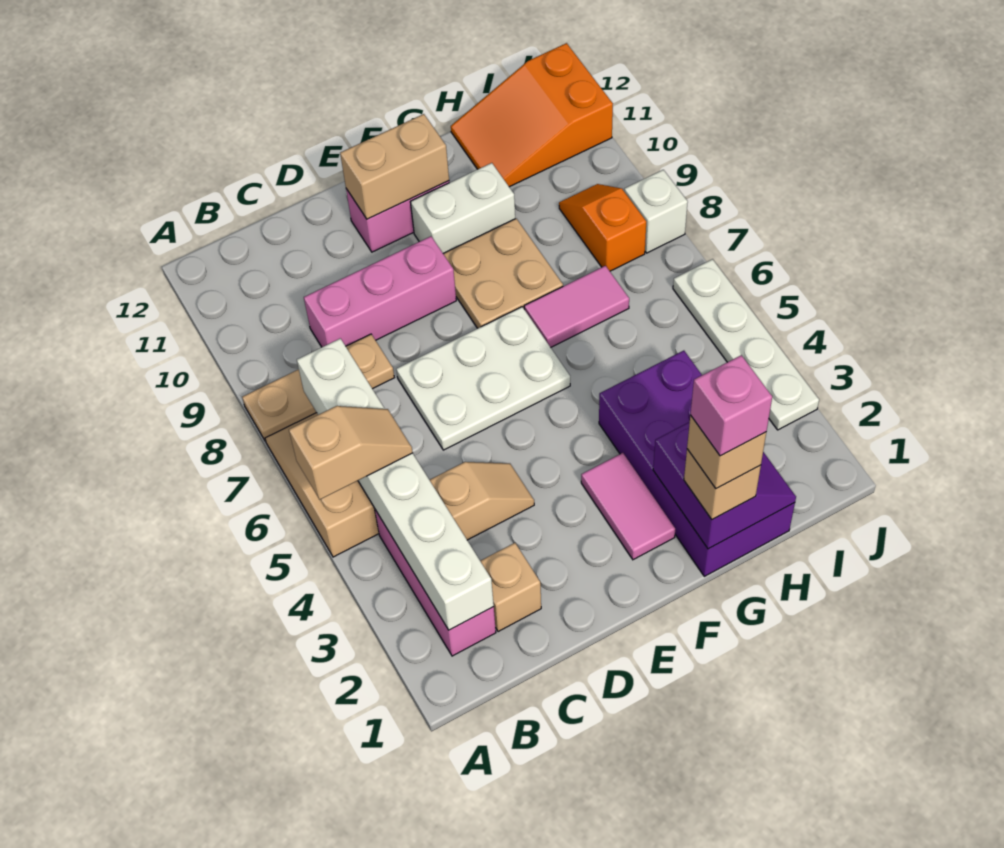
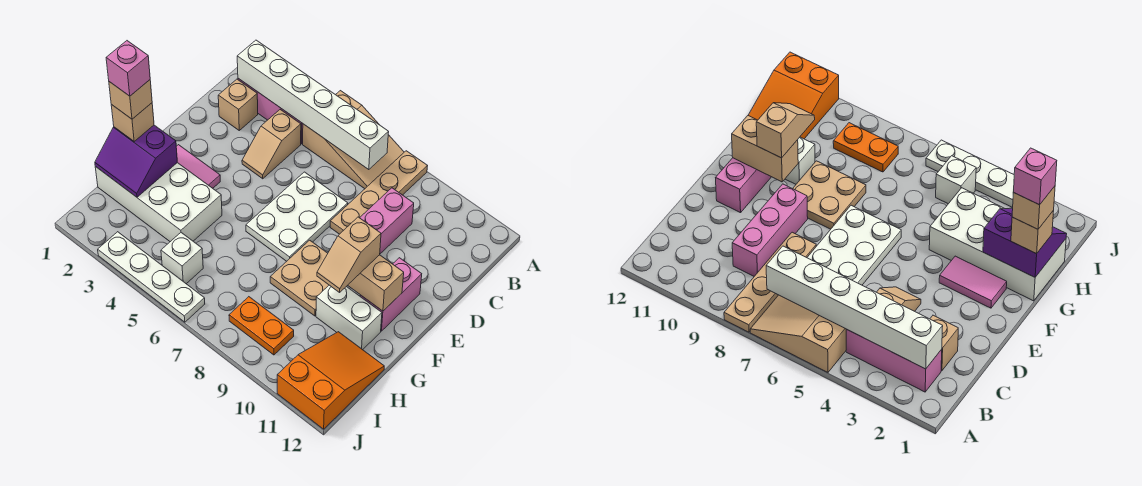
tan 1x2 slope [289,406,413,500] -> tan 1x2 slope moved to [317,217,381,292]
tan 1x3 plate [242,334,394,441] -> tan 1x4 plate [330,151,427,234]
tan 1x2 brick [340,114,449,219] -> tan 1x2 brick turned to [348,255,404,311]
white 1x2 brick [411,163,515,253] -> white 1x2 brick turned to [316,285,382,350]
purple 2x4 brick [599,351,795,576] -> white 2x4 brick [95,163,222,242]
pink 1x2 tile [524,266,629,347] -> none
orange 1x2 slope [559,184,646,271] -> orange 1x2 plate [229,297,294,355]
white 1x1 brick [624,170,688,253] -> white 1x1 brick moved to [161,233,203,284]

